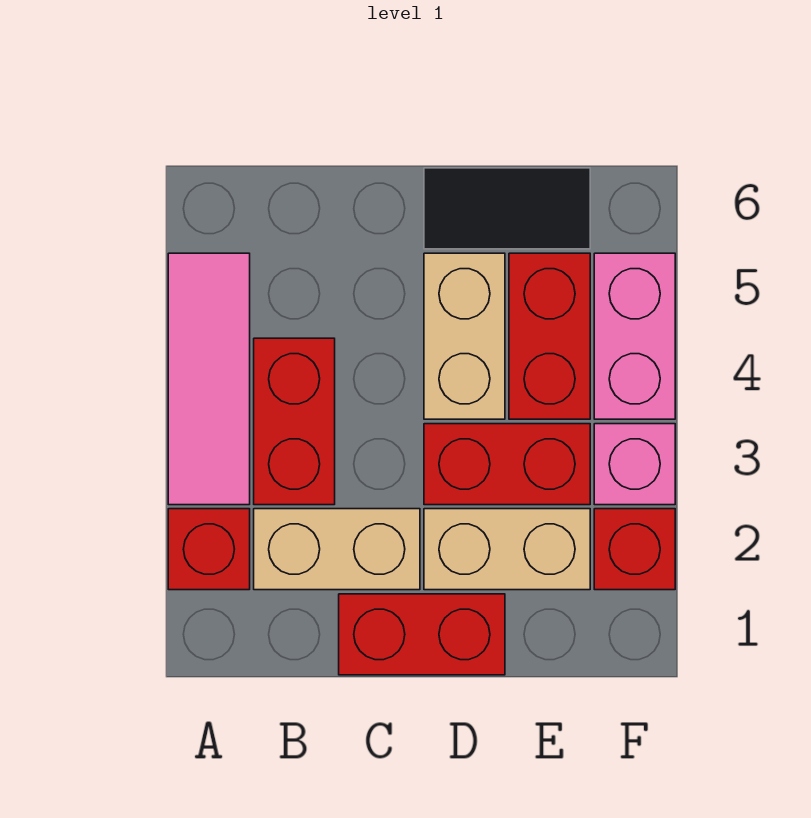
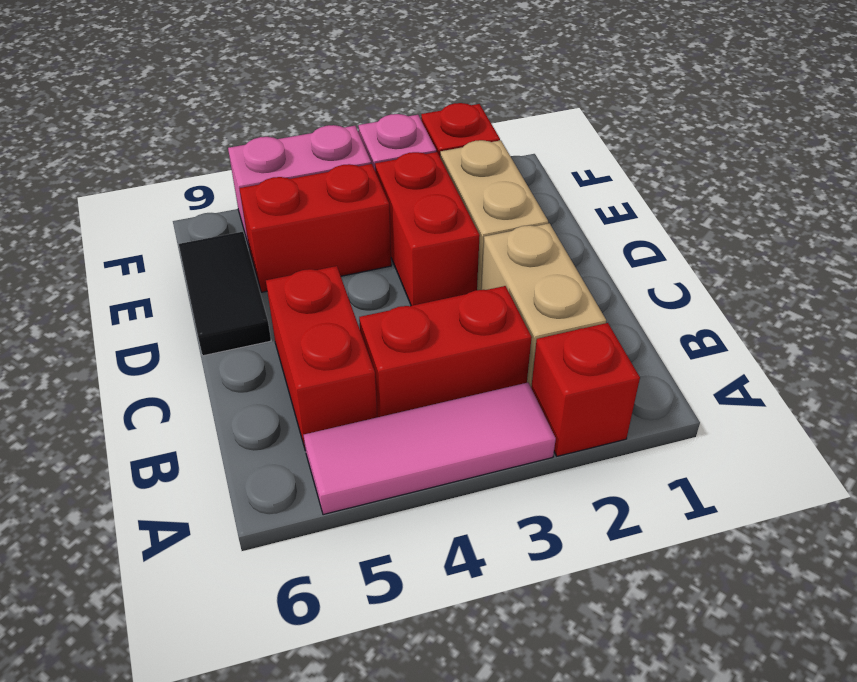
red 1x2 brick [339,594,505,675] -> red 1x2 brick moved to [266,266,377,451]
tan 1x2 brick [424,253,505,419] -> none

